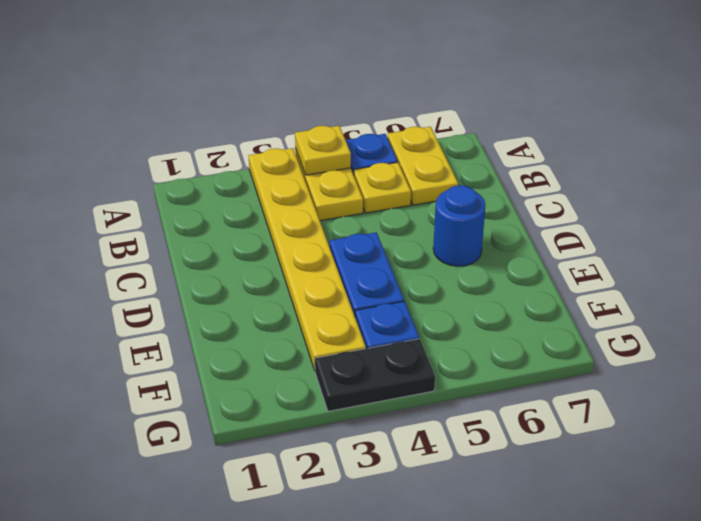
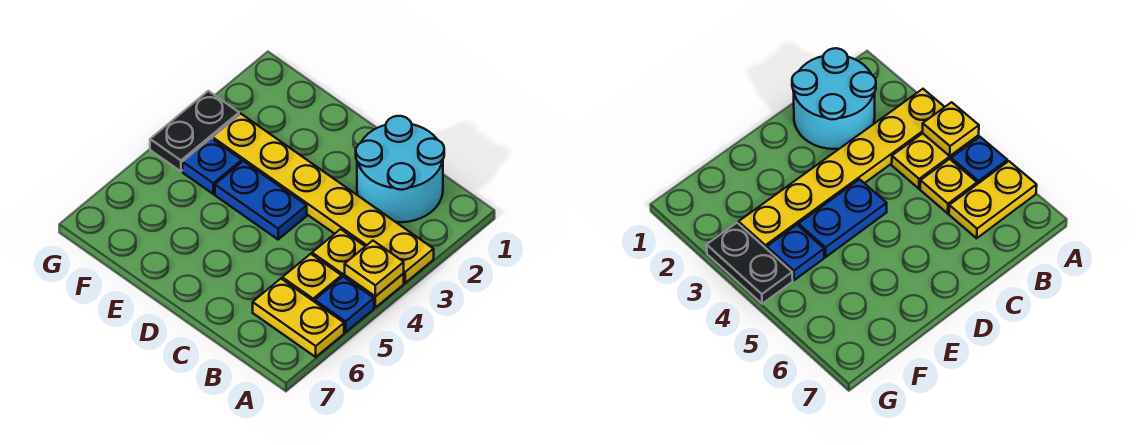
none -> cyan 2x2 round brick [356,116,444,222]
blue 1x1 round brick [433,185,485,266] -> none

